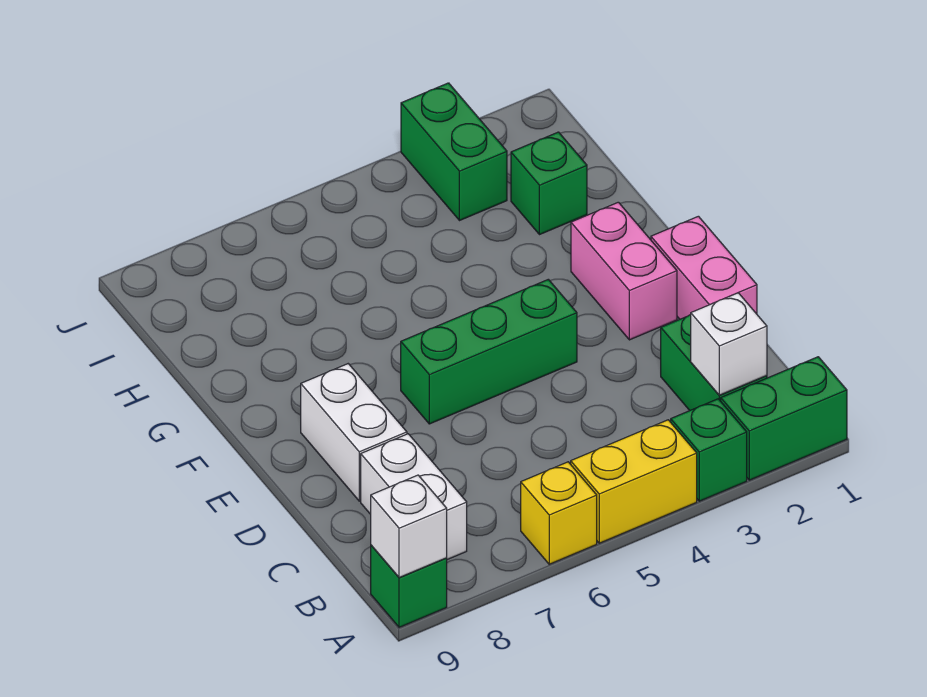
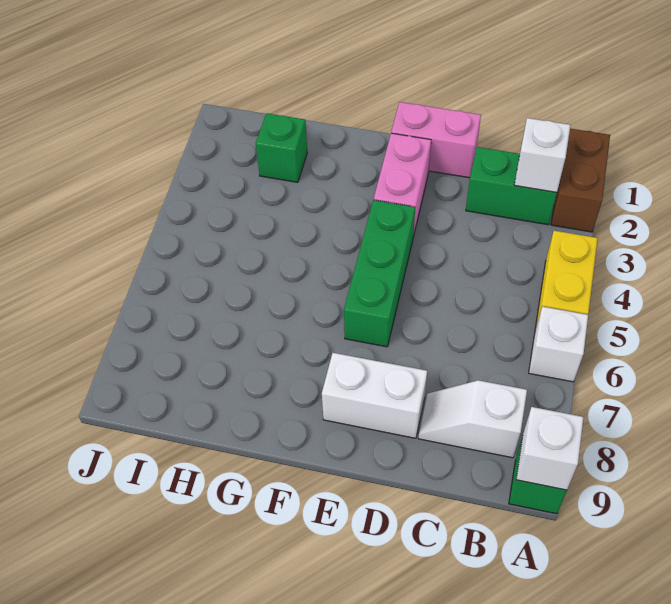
green 1x2 brick [721,357,847,480] -> brown 1x2 brick [551,129,610,232]
green 1x1 brick [671,399,747,501] -> none
yellow 1x1 brick [521,462,597,564] -> white 1x1 brick [529,307,588,382]
white 1x2 brick [361,434,467,560] -> white 1x2 slope [418,380,527,458]
pink 1x2 brick [571,202,677,340] -> pink 1x2 brick turned to [374,133,431,237]
green 1x2 brick [401,83,507,221] -> none

